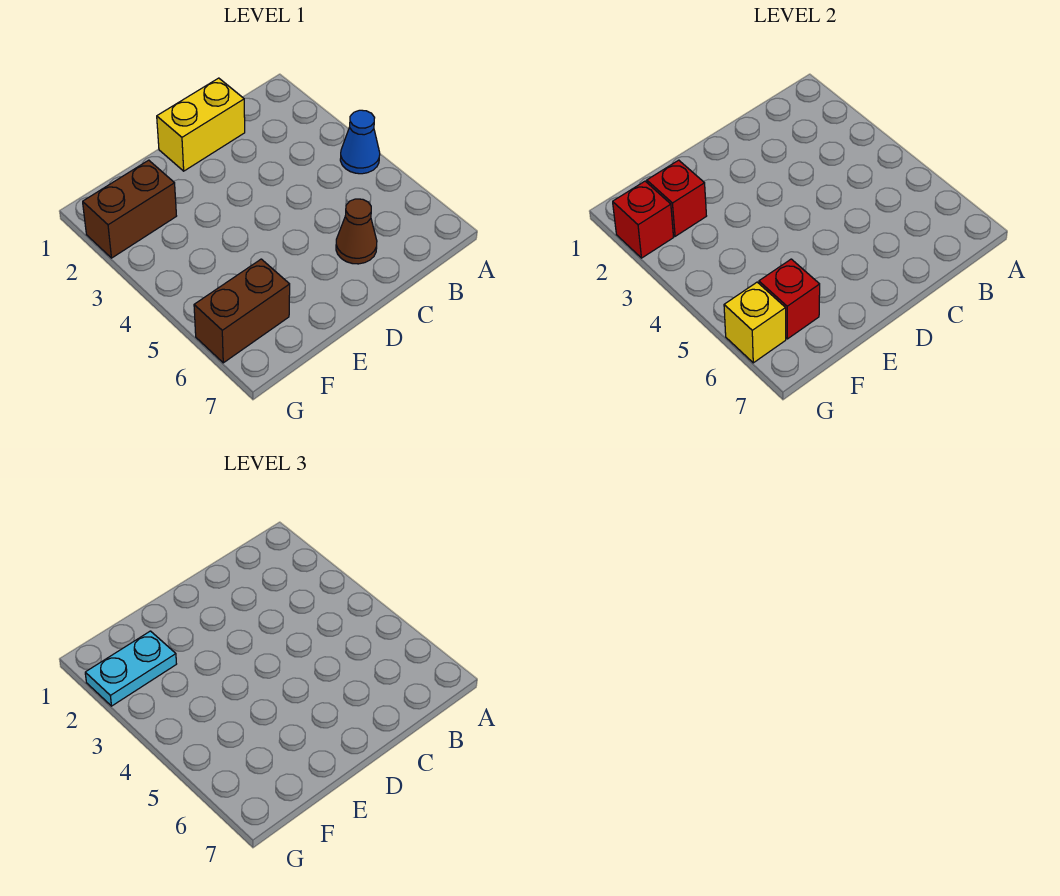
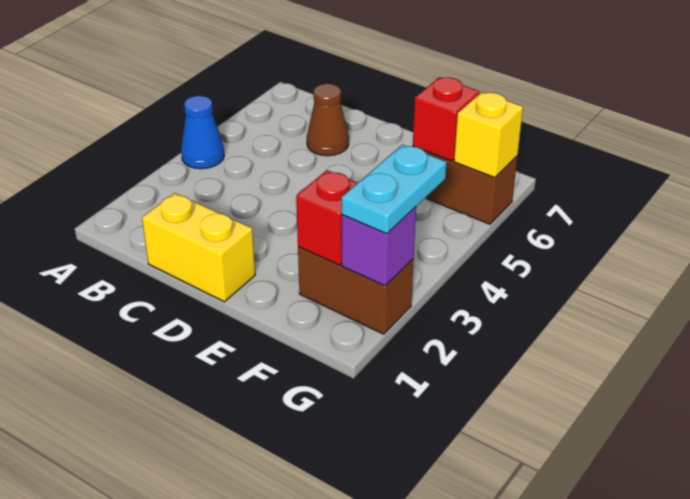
cyan 1x2 plate [85,631,176,706] -> cyan 1x2 plate turned to [342,145,446,234]
red 1x1 brick [613,181,674,258] -> purple 1x1 brick [342,207,416,286]

